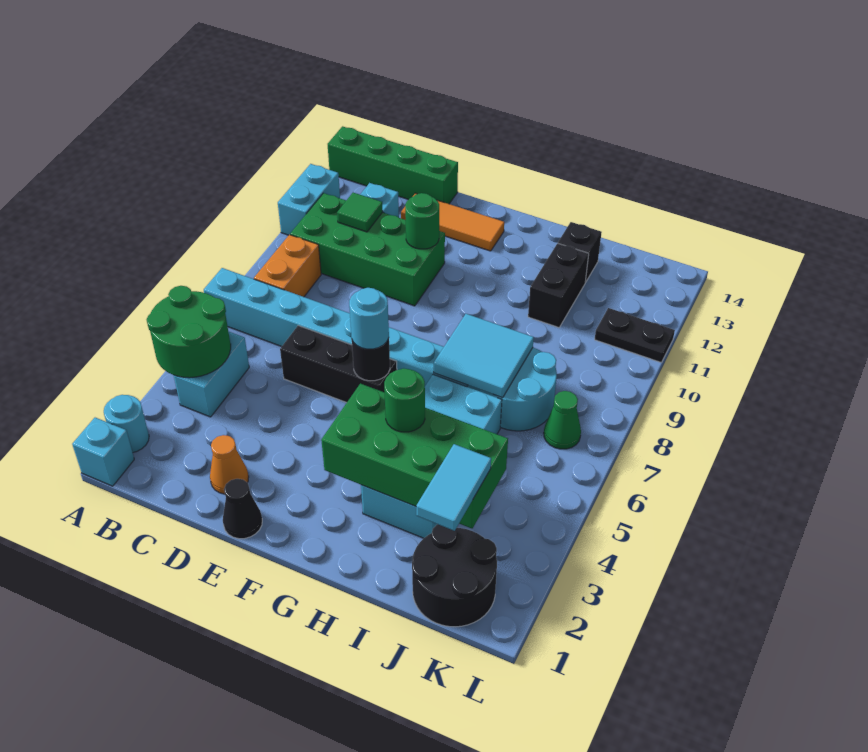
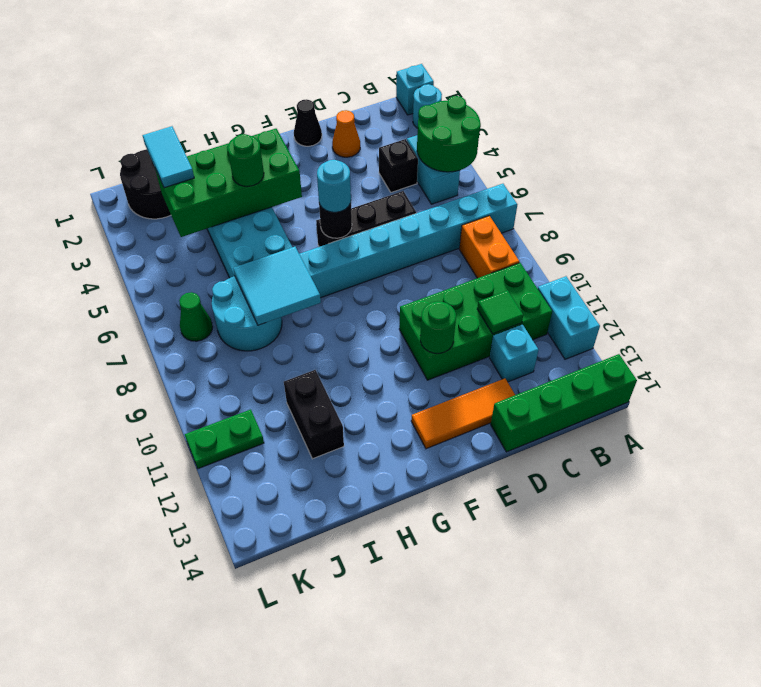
black 1x1 brick [558,222,602,282] -> black 1x1 brick moved to [379,139,418,192]
black 1x2 plate [595,308,675,362] -> green 1x2 plate [185,409,264,469]

